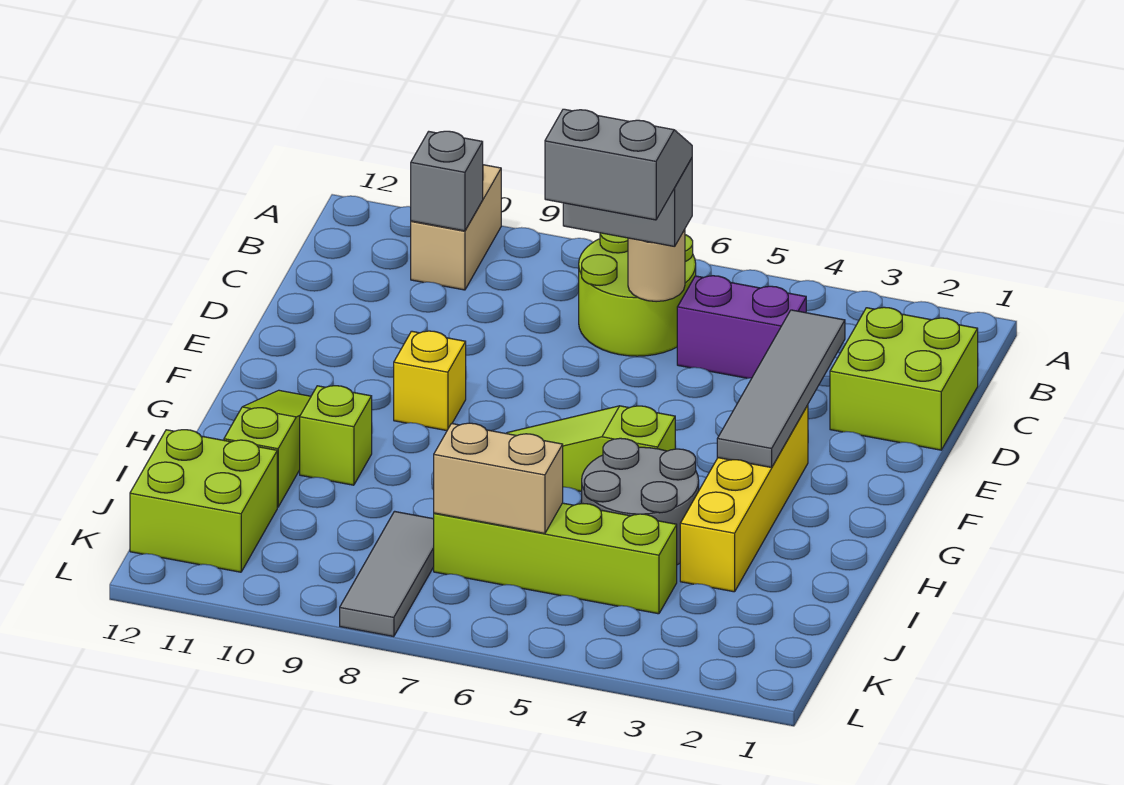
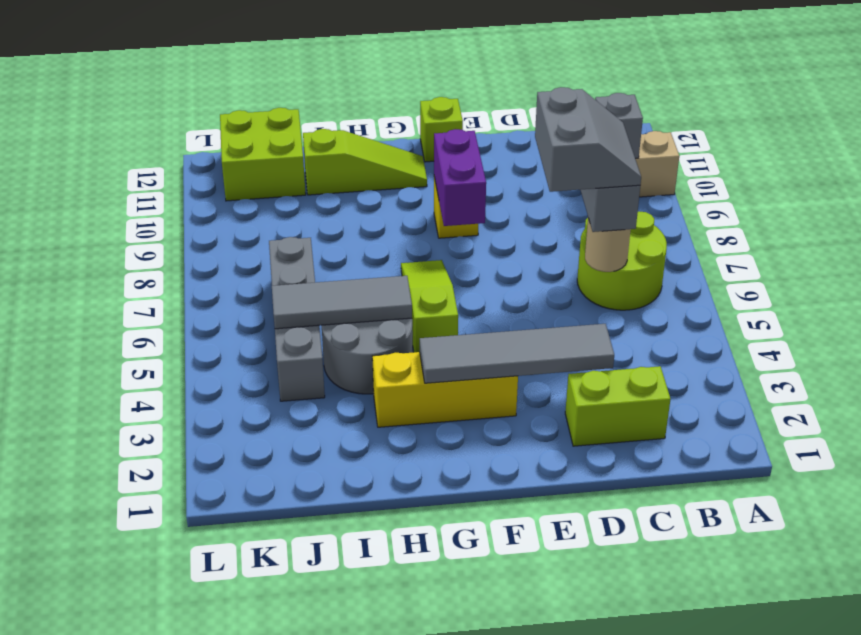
lime 2x2 brick [830,307,978,450] -> lime 1x2 brick [565,366,671,446]
purple 1x2 brick [677,276,806,378] -> purple 1x2 brick moved to [434,129,486,226]
yellow 1x4 brick [680,405,808,592] -> yellow 1x3 brick [372,352,518,427]
lime 1x1 brick [300,386,372,485] -> lime 1x1 brick moved to [420,97,463,162]
lime 1x4 brick [434,503,677,614] -> grey 1x4 brick [269,237,325,401]
tan 1x2 brick [434,423,563,533] -> none
grey 1x3 tile [340,511,434,637] -> grey 1x3 tile moved to [272,276,412,329]

